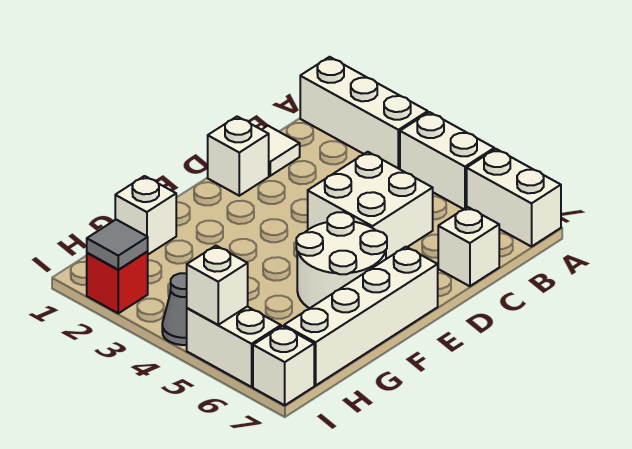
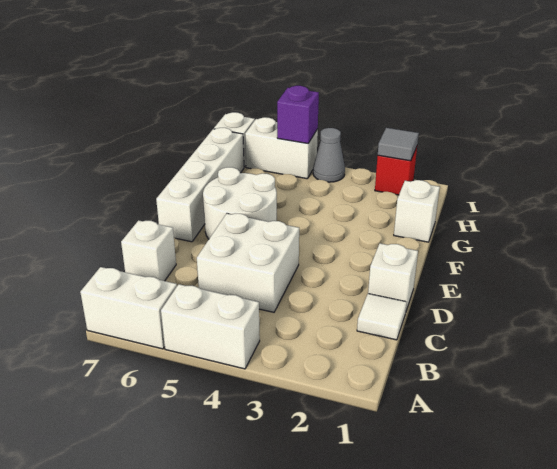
white 1x3 brick [300,57,428,169] -> none
white 1x1 brick [187,246,248,325] -> purple 1x1 brick [277,86,319,143]

